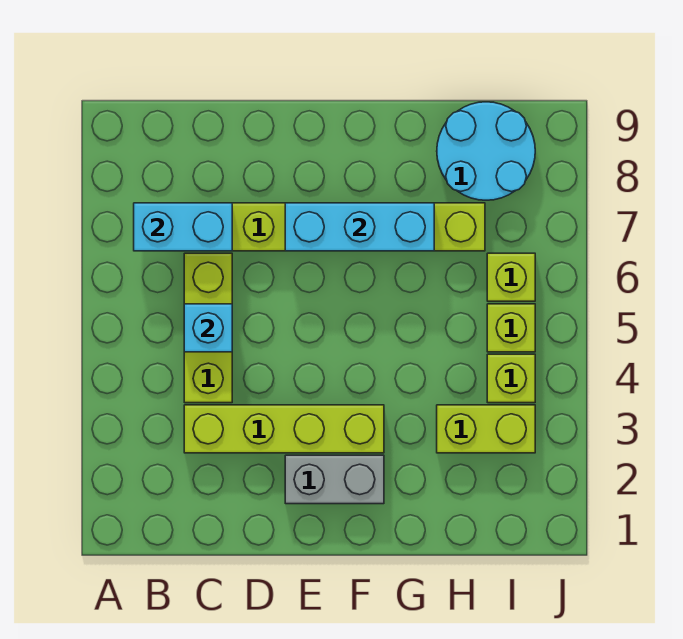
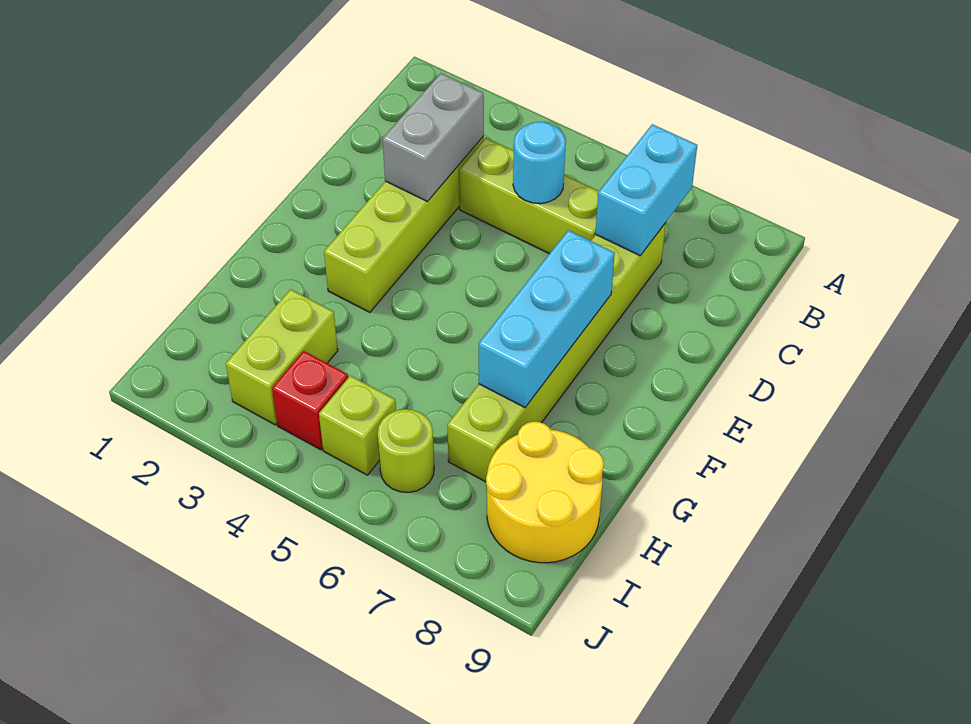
cyan 1x1 brick [184,304,232,352] -> cyan 1x1 round brick [513,122,566,204]
grey 1x2 brick [285,455,384,504] -> grey 1x2 brick moved to [383,73,484,202]
cyan 2x2 round brick [437,102,535,200] -> yellow 2x2 round brick [486,422,604,563]
lime 1x1 brick [487,354,535,403] -> red 1x1 brick [272,351,348,450]
lime 1x1 brick [487,253,535,301] -> lime 1x1 round brick [377,409,434,492]

